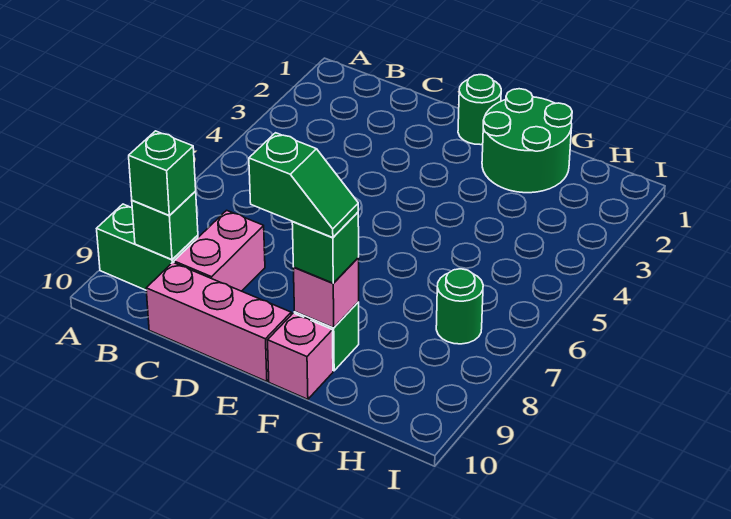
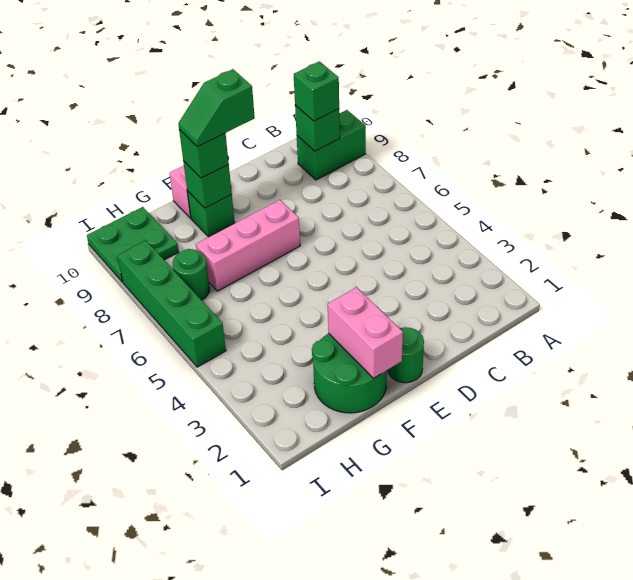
pink 1x2 brick [174,210,265,291] -> pink 1x2 brick moved to [328,287,403,378]
pink 1x3 brick [146,262,291,382] -> pink 1x3 brick moved to [196,200,300,291]
pink 1x1 brick [293,258,359,328] -> green 1x1 brick [183,161,232,208]
none -> green 2x2 plate [87,207,179,282]
none -> green 1x4 brick [118,240,226,367]

